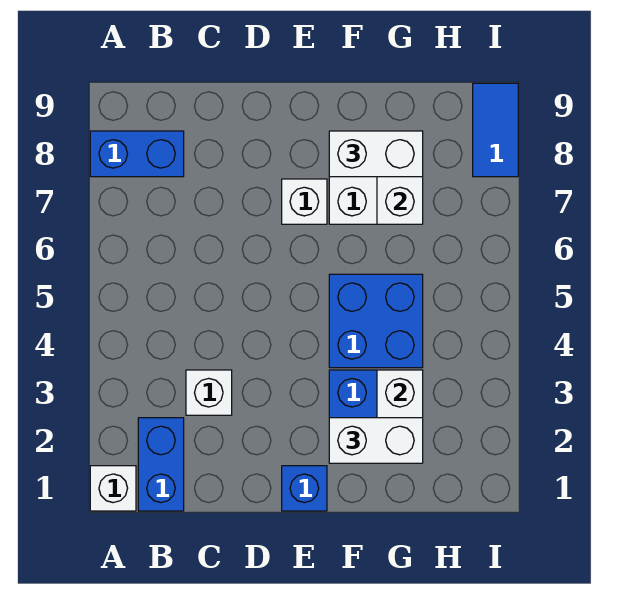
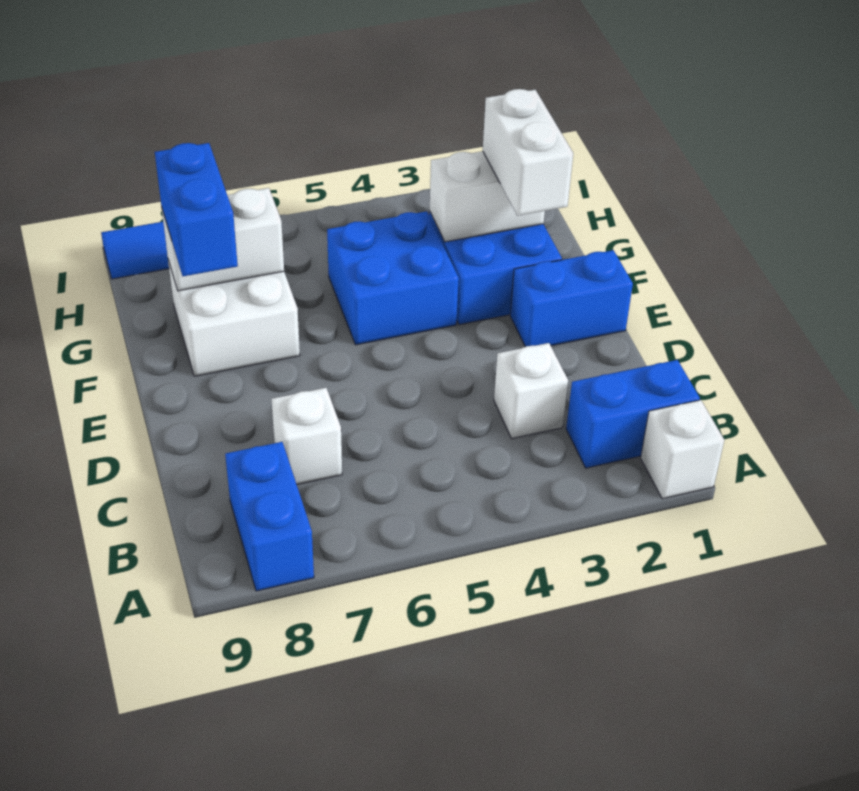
blue 1x1 brick [282,466,327,511] -> blue 1x2 brick [510,250,633,347]
white 1x1 brick [282,179,327,224] -> white 1x1 brick moved to [271,388,342,484]
white 1x2 brick [329,131,423,177] -> blue 1x2 brick [155,143,238,276]

